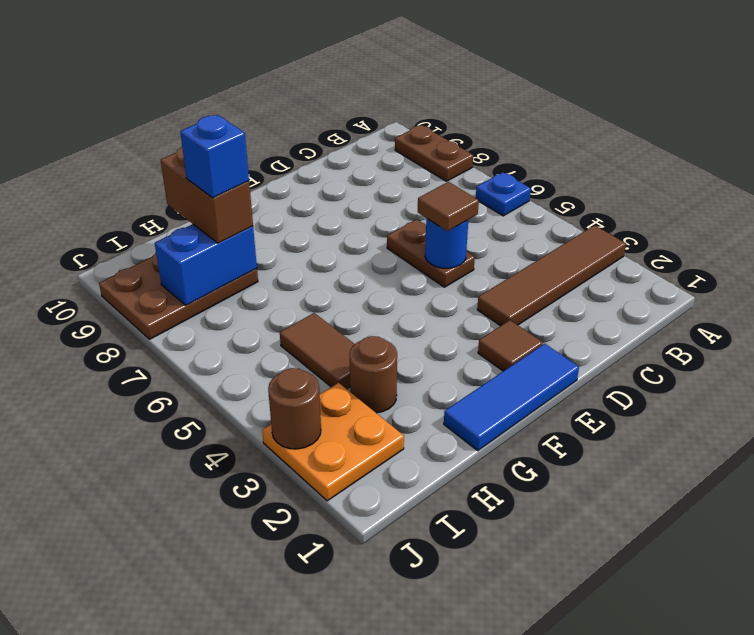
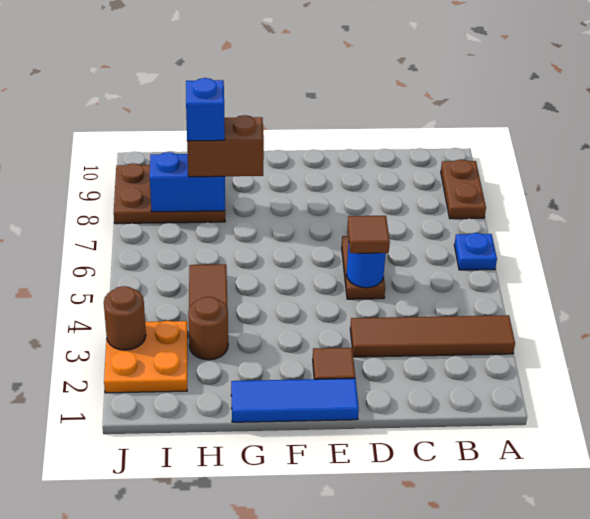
brown 1x2 brick [161,147,253,243] -> brown 1x2 brick turned to [187,115,264,177]

